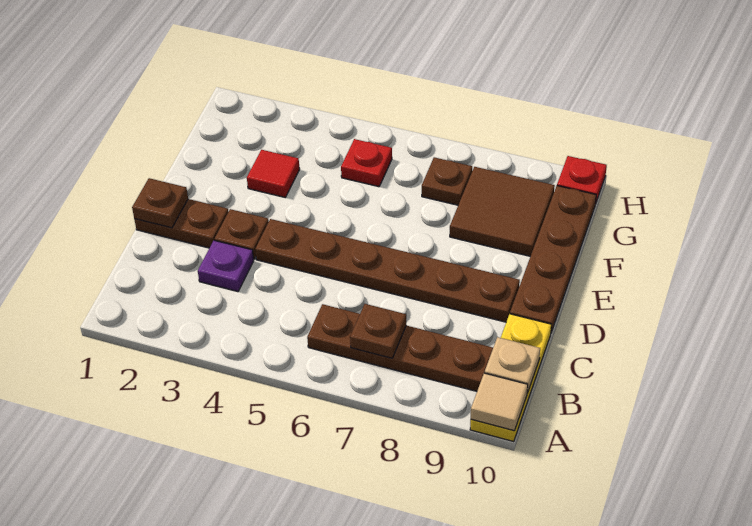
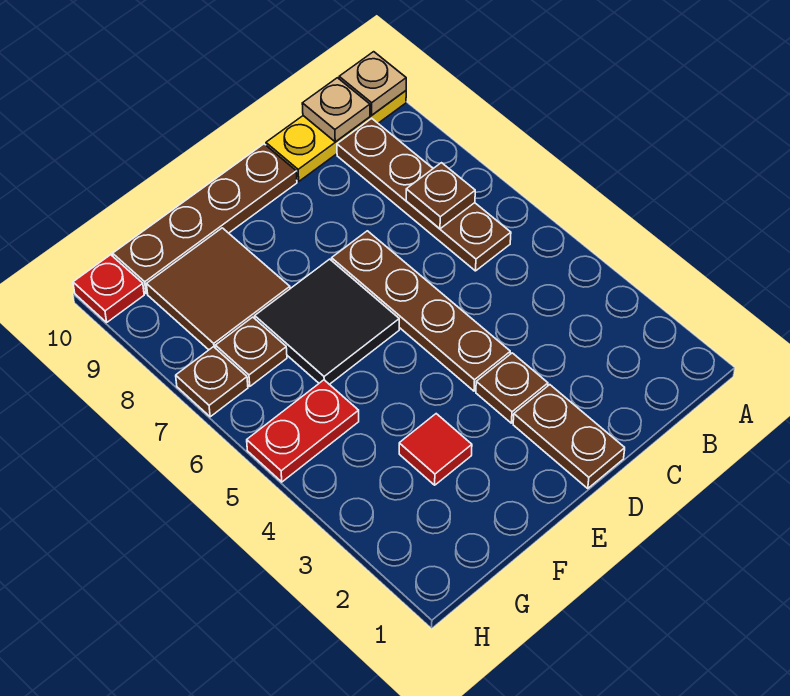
tan 1x1 tile [471,373,528,431] -> tan 1x1 plate [339,52,406,115]
purple 1x1 plate [198,240,254,291] -> none
brown 1x1 plate [132,178,188,228] -> brown 1x1 plate moved to [176,347,248,417]
brown 1x6 plate [255,219,520,322] -> brown 1x4 plate [332,231,510,391]
none -> black 2x2 tile [255,259,399,384]
red 1x1 plate [341,139,392,187] -> red 1x2 plate [247,380,359,482]

